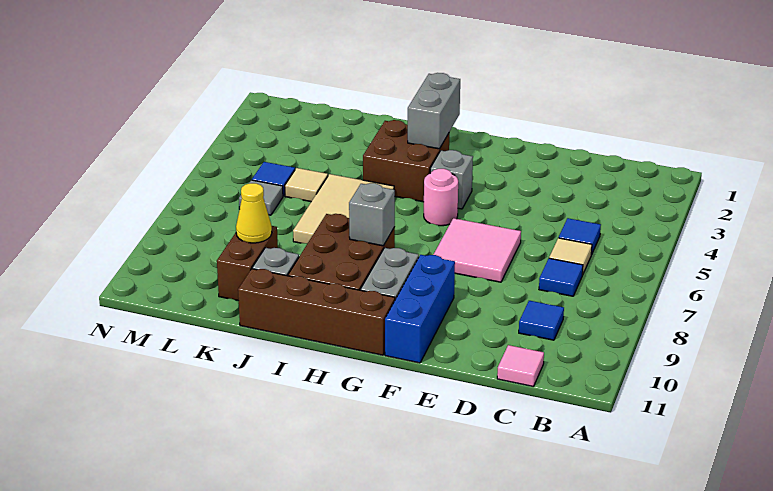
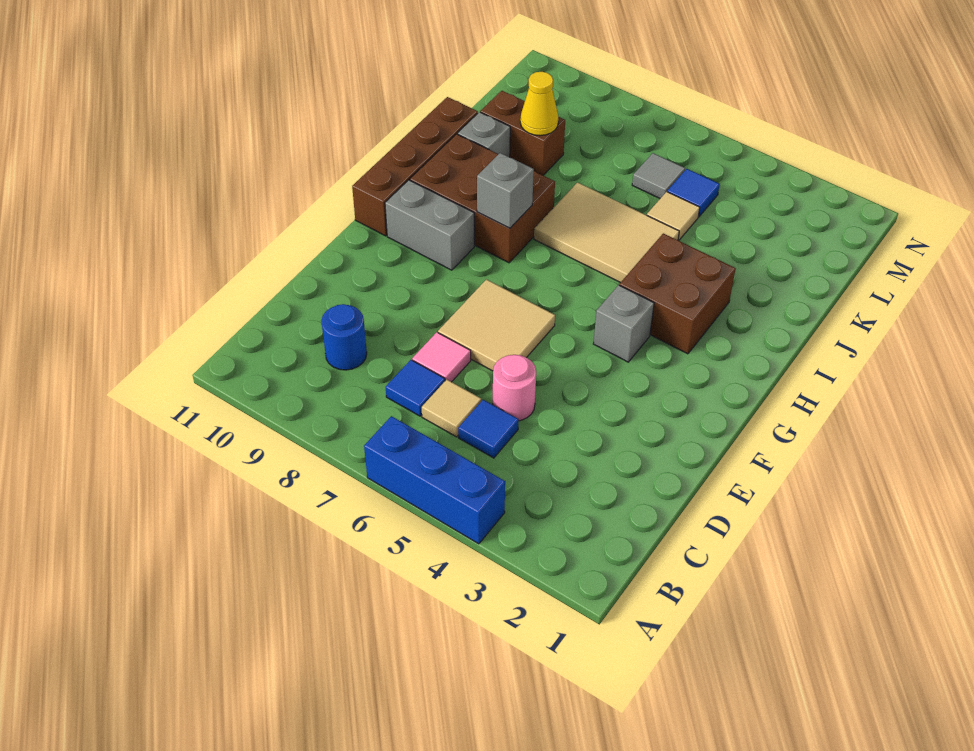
blue 1x1 tile [519,301,564,340] -> blue 1x1 round brick [321,304,367,370]
pink 1x1 tile [497,345,544,387] -> pink 1x1 tile moved to [412,332,471,382]
pink 2x2 tile [433,218,521,282] -> tan 2x2 tile [438,279,555,371]
blue 1x3 brick [385,255,455,363] -> blue 1x3 brick moved to [364,416,505,544]
pink 1x1 round brick [424,169,458,226] -> pink 1x1 round brick moved to [493,355,536,421]
grey 1x2 brick [408,73,460,149] -> none

